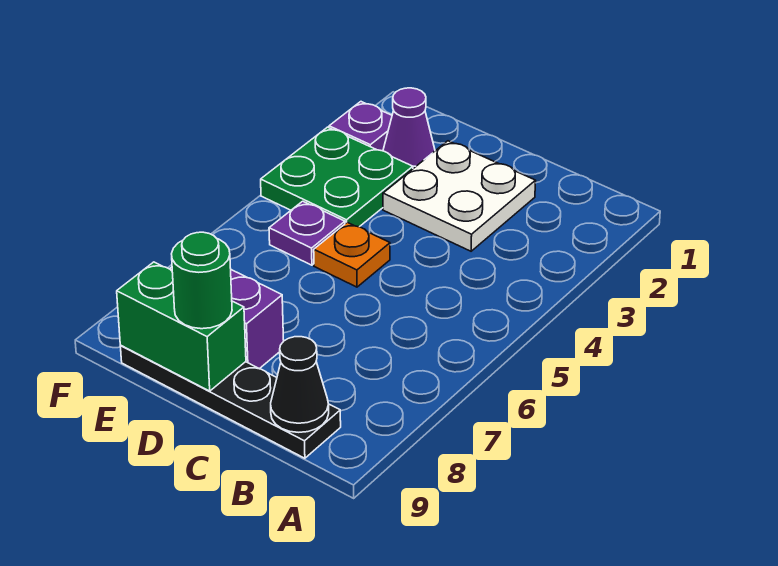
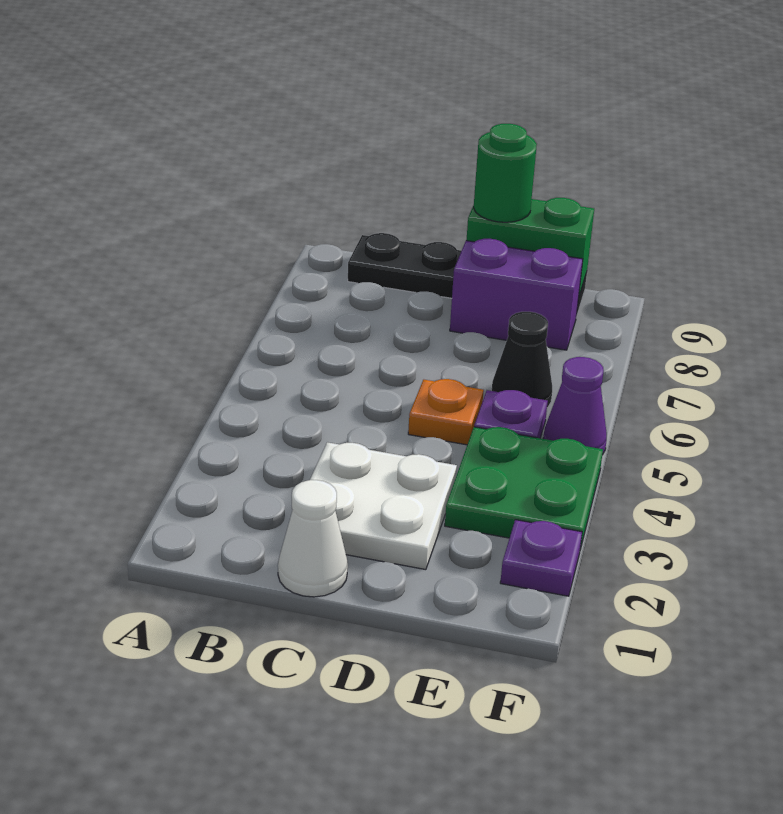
black 1x1 cone [271,337,329,432] -> black 1x1 cone moved to [492,312,552,408]
none -> white 1x1 cone [278,480,348,597]
purple 1x1 cone [383,88,435,168] -> purple 1x1 cone moved to [543,357,607,455]

